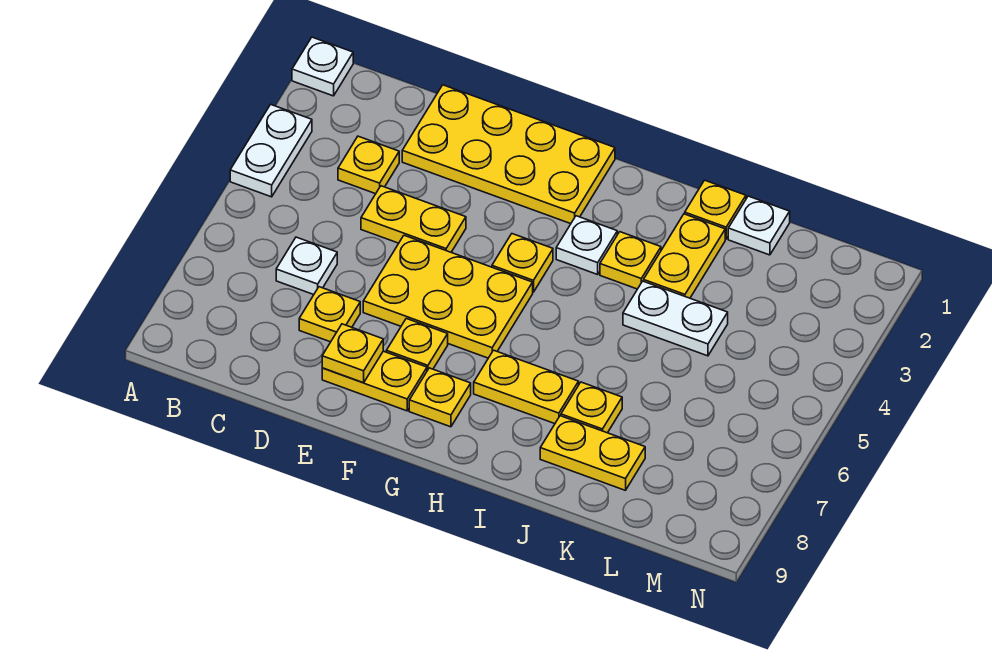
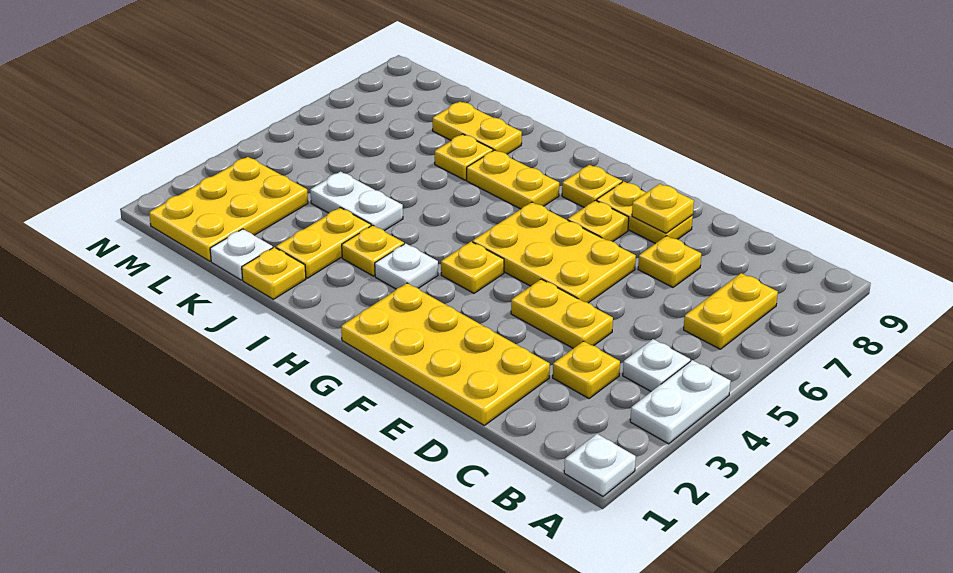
none -> yellow 1x2 plate [684,273,778,349]
white 1x1 plate [276,237,337,295] -> white 1x1 plate moved to [623,339,690,391]
none -> yellow 2x3 plate [149,157,308,261]

